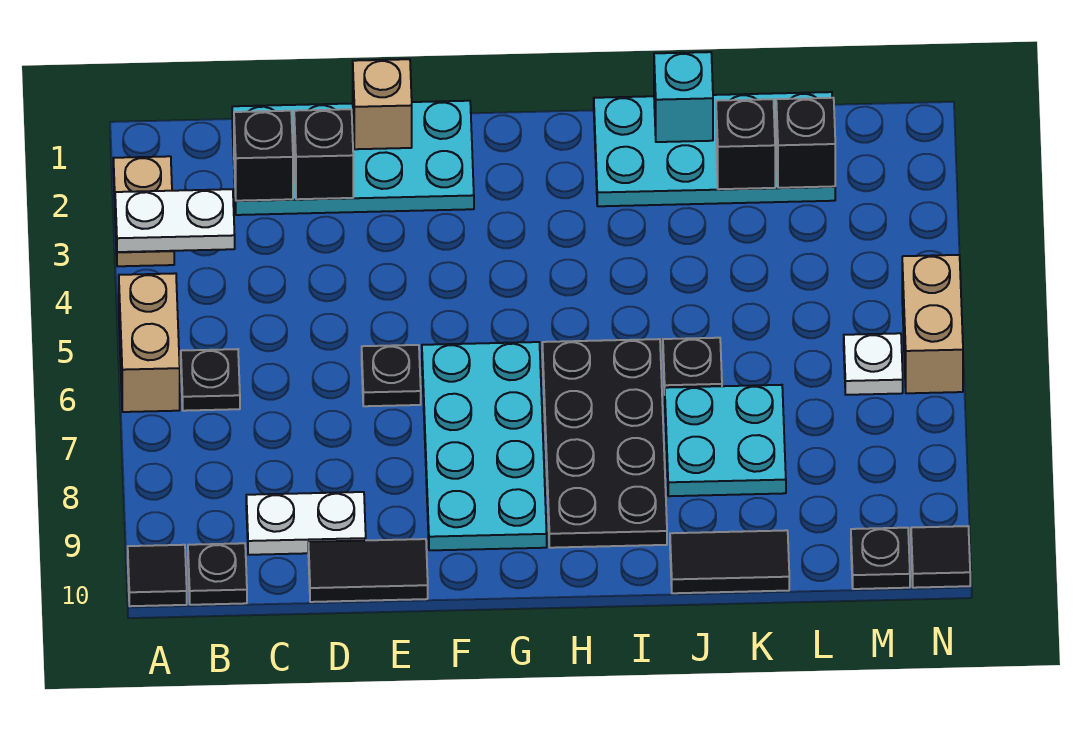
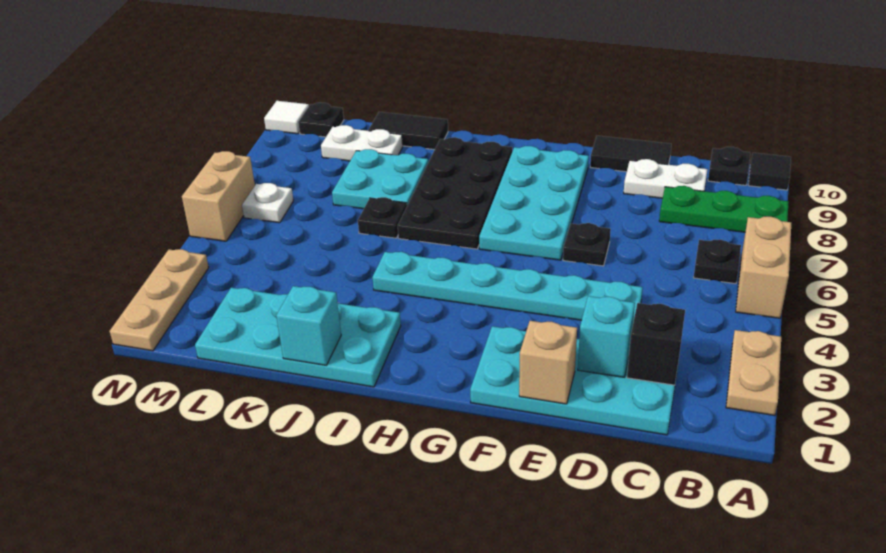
white 1x2 plate [115,189,235,252] -> white 1x2 plate moved to [321,125,403,161]
none -> green 1x3 plate [659,186,789,232]
black 1x1 brick [294,109,353,199] -> cyan 1x1 brick [578,296,635,377]
none -> cyan 1x6 plate [372,252,643,322]
black 1x1 brick [716,99,775,189] -> none
black 1x1 brick [776,98,835,188] -> none
none -> tan 1x3 plate [110,249,209,351]
black 1x1 tile [911,526,970,588] -> white 1x1 tile [264,101,309,134]

